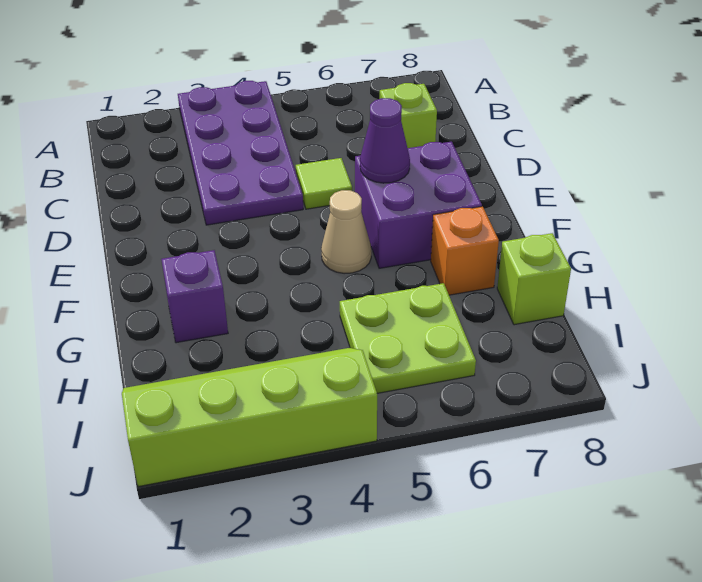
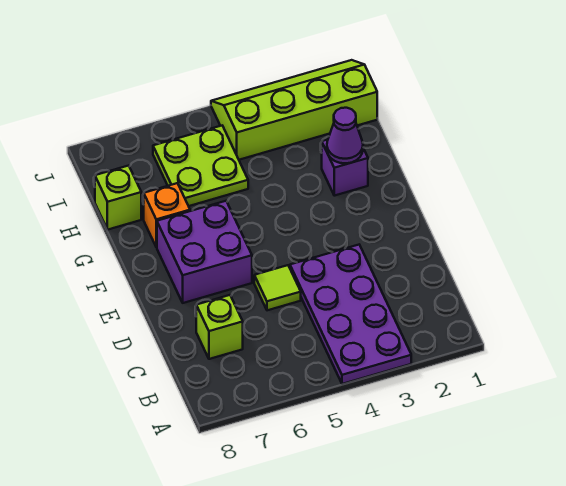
purple 1x1 cone [360,98,410,183] -> purple 1x1 cone moved to [327,108,363,163]
tan 1x1 cone [321,190,371,274] -> none
lime 2x4 slope [122,348,377,487] -> lime 2x4 slope turned to [211,60,377,160]

